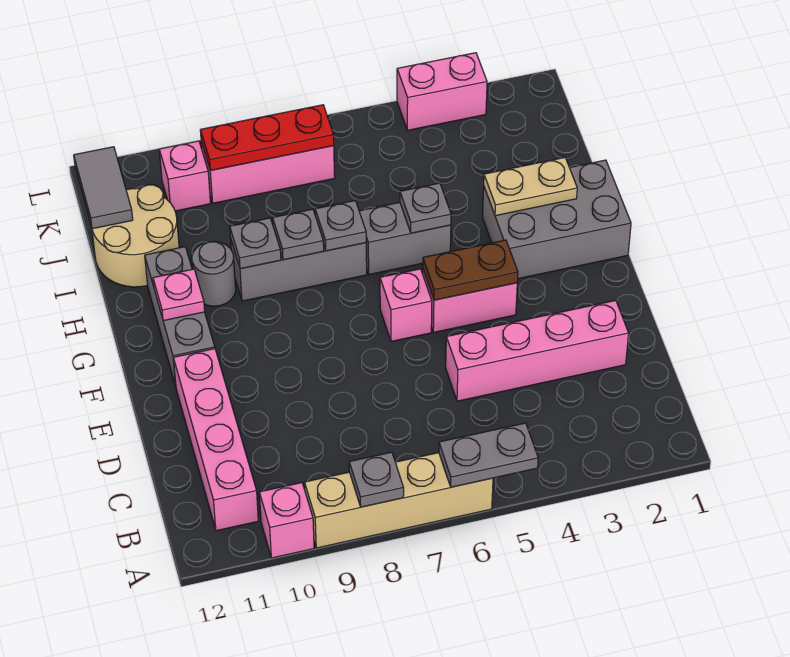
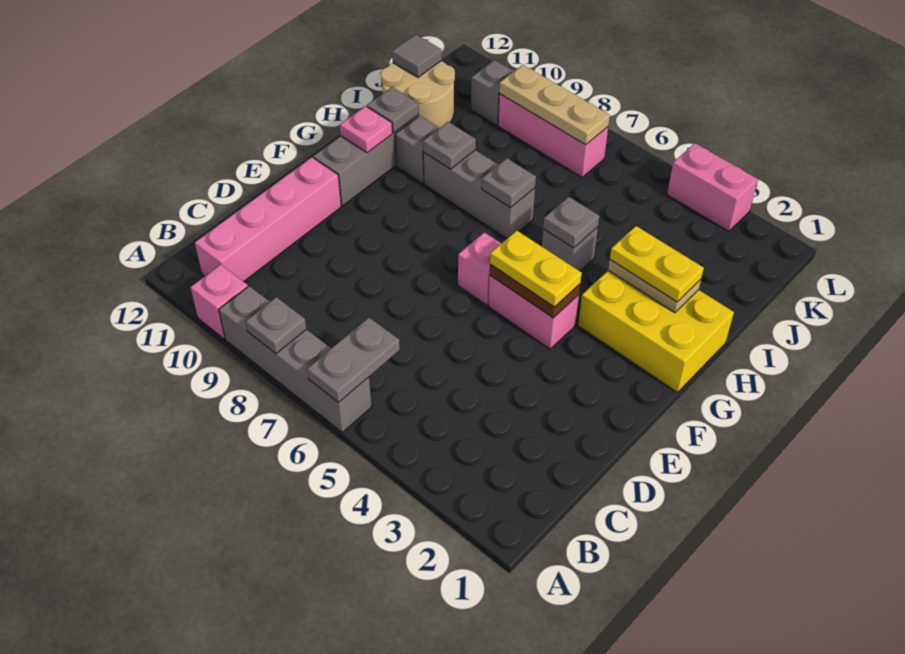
grey 1x2 plate [439,423,538,487] -> grey 1x2 plate turned to [307,318,400,402]
tan 1x4 brick [305,453,493,548] -> grey 1x4 brick [219,286,372,432]
pink 1x4 brick [446,300,629,401] -> none
none -> yellow 1x2 plate [490,231,582,307]
grey 2x3 brick [483,160,631,279] -> yellow 2x3 brick [578,270,734,392]
none -> yellow 1x2 plate [610,226,704,302]
grey 1x2 brick [359,203,451,274] -> grey 1x1 brick [542,227,598,271]
grey 1x1 plate [273,209,324,260] -> grey 1x1 plate moved to [367,87,419,132]
grey 1x1 round brick [192,241,236,306] -> grey 1x1 brick [395,116,439,183]
grey 1x2 tile [74,147,133,229] -> grey 1x1 tile [392,35,442,77]
red 1x3 plate [200,105,334,170] -> tan 1x3 plate [499,65,610,145]
pink 1x1 brick [159,141,211,211] -> grey 1x1 brick [471,60,514,125]

